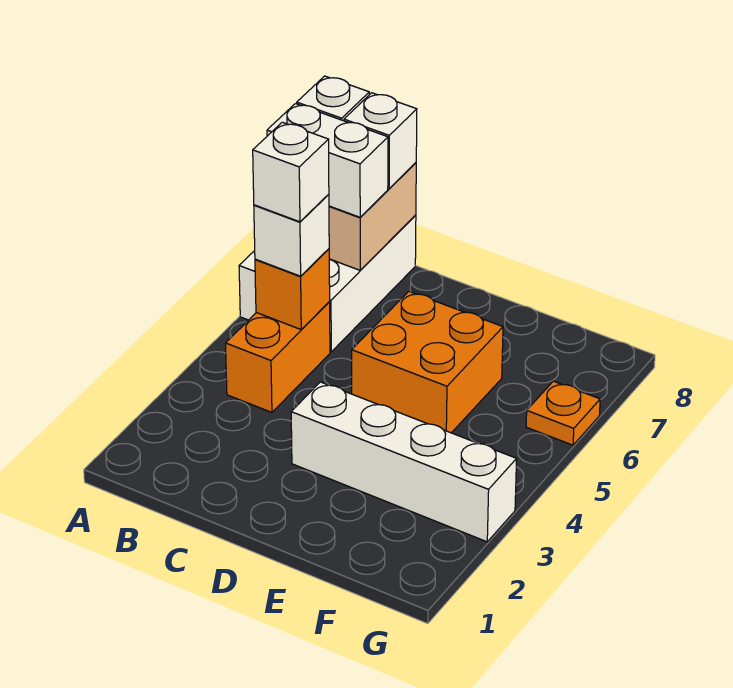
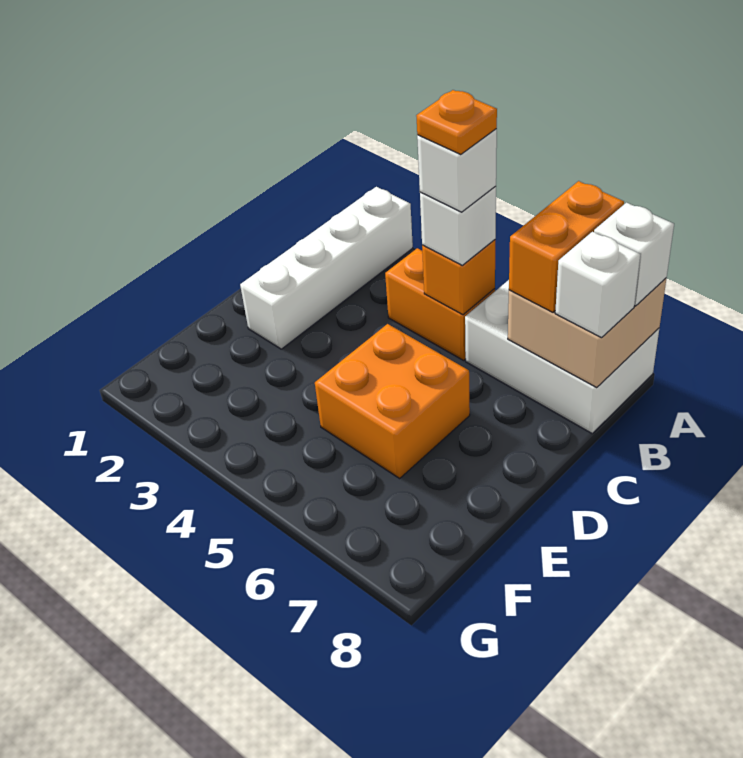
white 1x2 brick [267,104,388,217] -> orange 1x2 brick [509,181,624,312]
white 1x4 brick [291,382,517,542] -> white 1x4 brick moved to [240,187,413,349]
orange 1x1 plate [526,381,600,445] -> orange 1x1 plate moved to [416,90,497,155]

